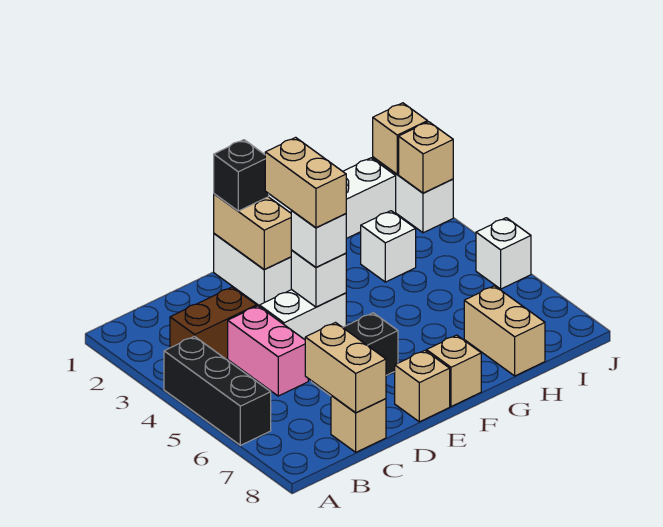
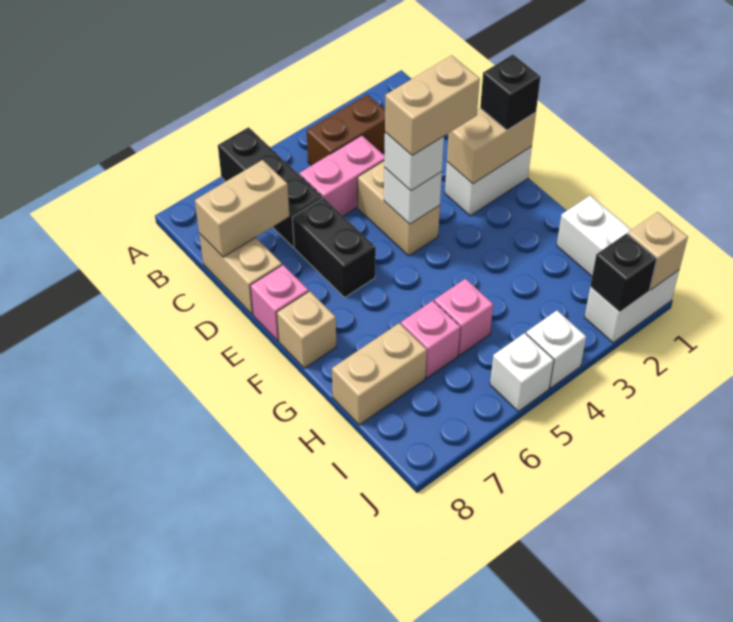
black 1x3 brick [164,336,271,445] -> black 1x3 brick turned to [218,127,322,247]
brown 1x2 brick [170,287,257,359] -> brown 1x2 brick turned to [307,95,385,166]
tan 1x1 brick [331,396,386,452] -> tan 1x2 brick [199,233,282,314]
white 1x2 brick [260,290,346,340] -> tan 1x2 brick [358,161,440,256]
tan 1x1 brick [395,351,450,422] -> pink 1x1 brick [250,265,309,341]
white 1x1 brick [361,211,416,282] -> white 1x1 brick moved to [526,311,586,388]
none -> pink 1x1 brick [434,279,493,355]
none -> pink 1x1 brick [401,301,460,378]
tan 1x1 brick [399,122,453,193] -> black 1x1 brick [590,233,657,312]

